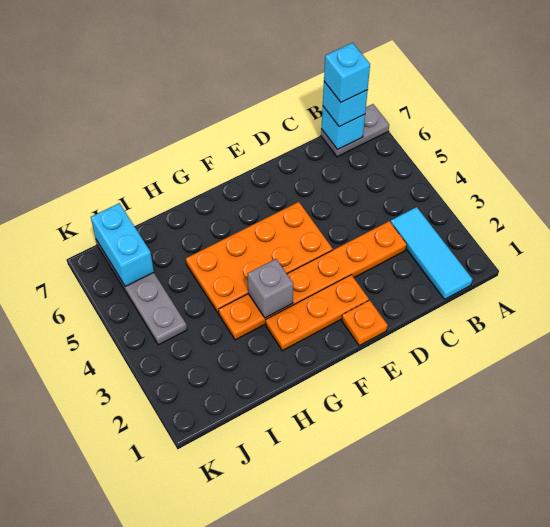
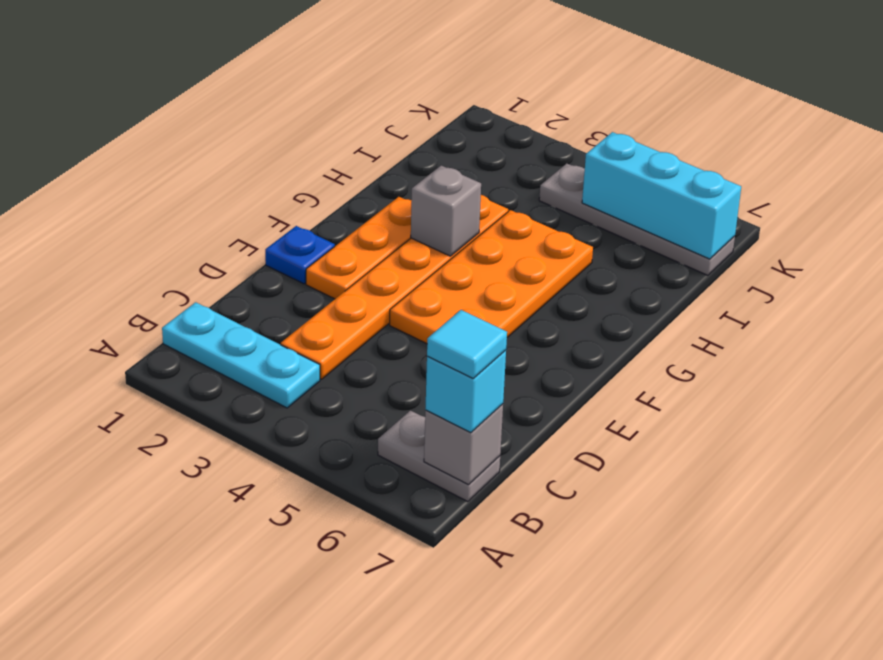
grey 1x2 plate [321,104,389,157] -> grey 1x2 plate turned to [378,411,500,502]
cyan 1x3 tile [391,207,472,299] -> cyan 1x3 plate [162,302,320,408]
cyan 1x1 brick [321,107,365,150] -> grey 1x1 brick [424,404,503,485]
cyan 1x1 brick [324,43,370,102] -> cyan 1x1 tile [427,310,507,378]
orange 1x1 plate [342,300,388,346] -> blue 1x1 plate [265,226,335,284]
cyan 1x2 brick [91,203,154,287] -> cyan 1x3 brick [582,132,741,259]

